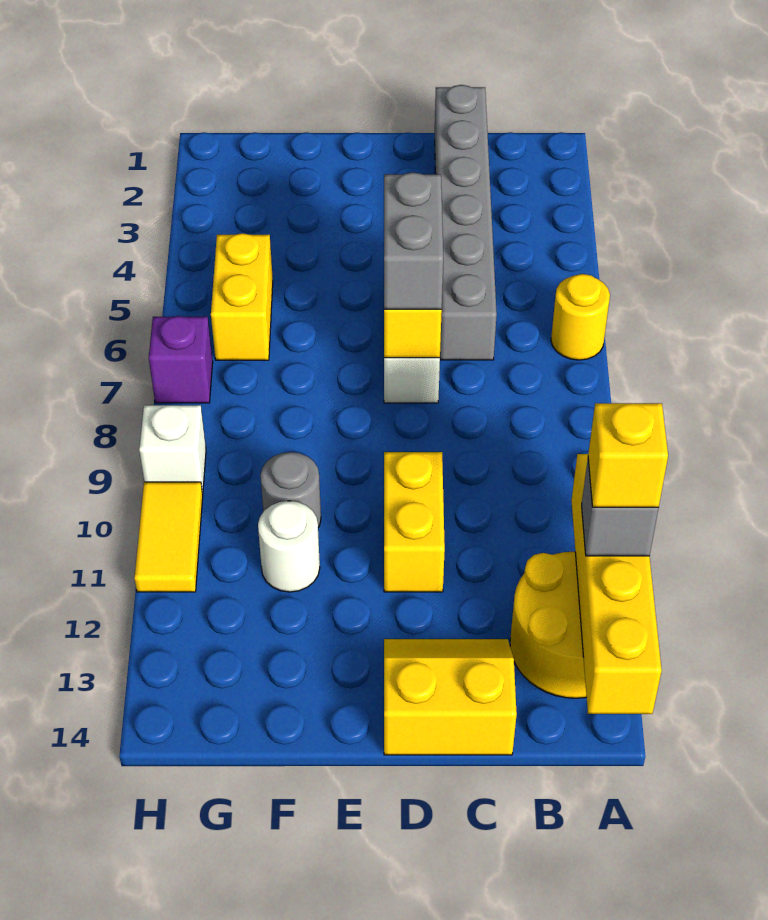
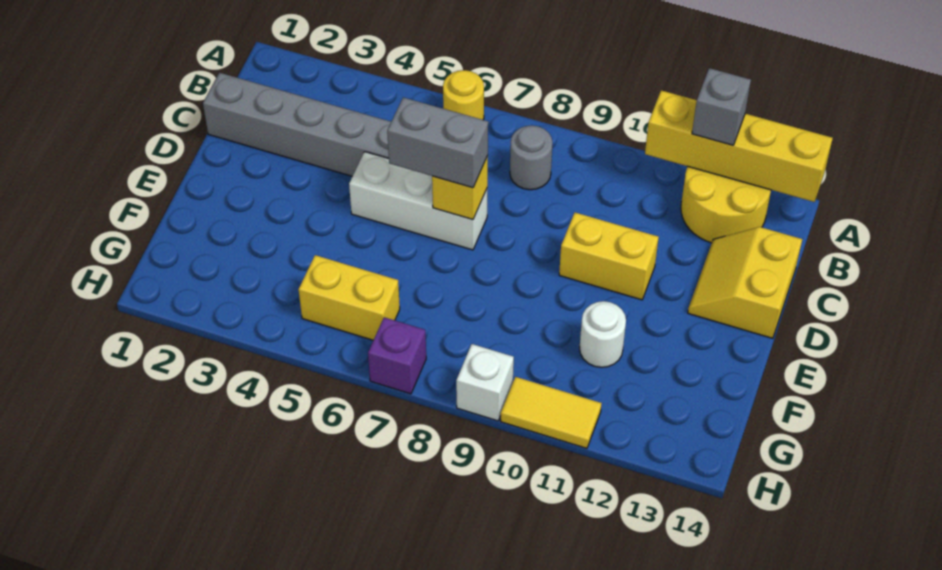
yellow 1x1 brick [588,403,668,507] -> none
grey 1x1 round brick [260,452,321,528] -> grey 1x1 round brick moved to [510,125,553,190]

